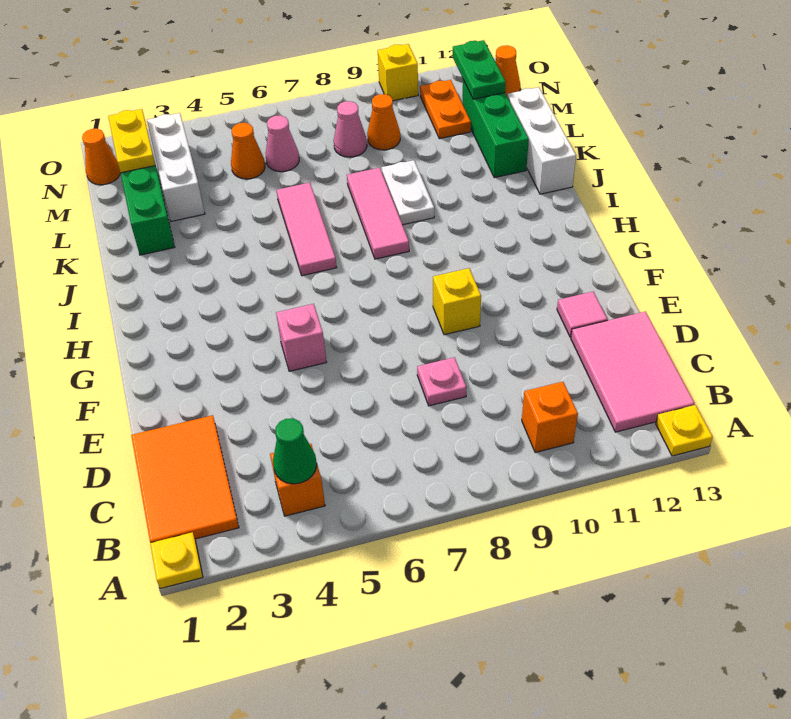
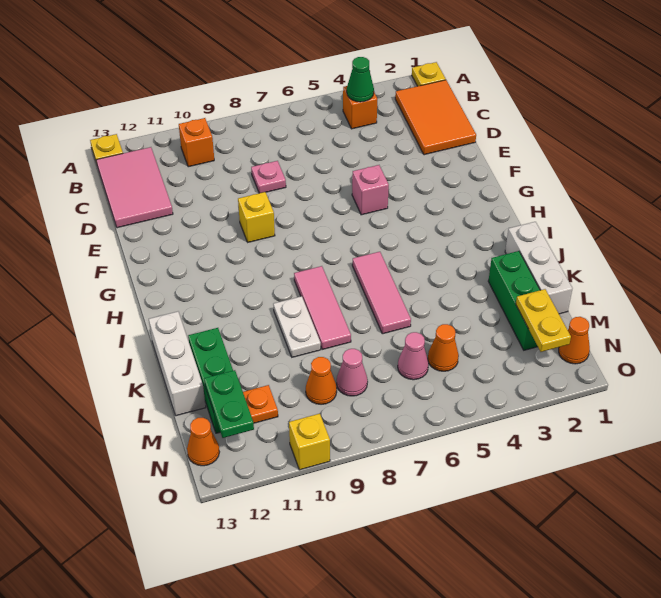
pink 1x1 tile [557,292,607,337] -> none
white 1x3 brick [147,113,205,221] -> white 1x3 brick moved to [505,222,573,314]
orange 1x2 plate [420,80,471,139] -> orange 1x1 plate [243,385,278,423]

